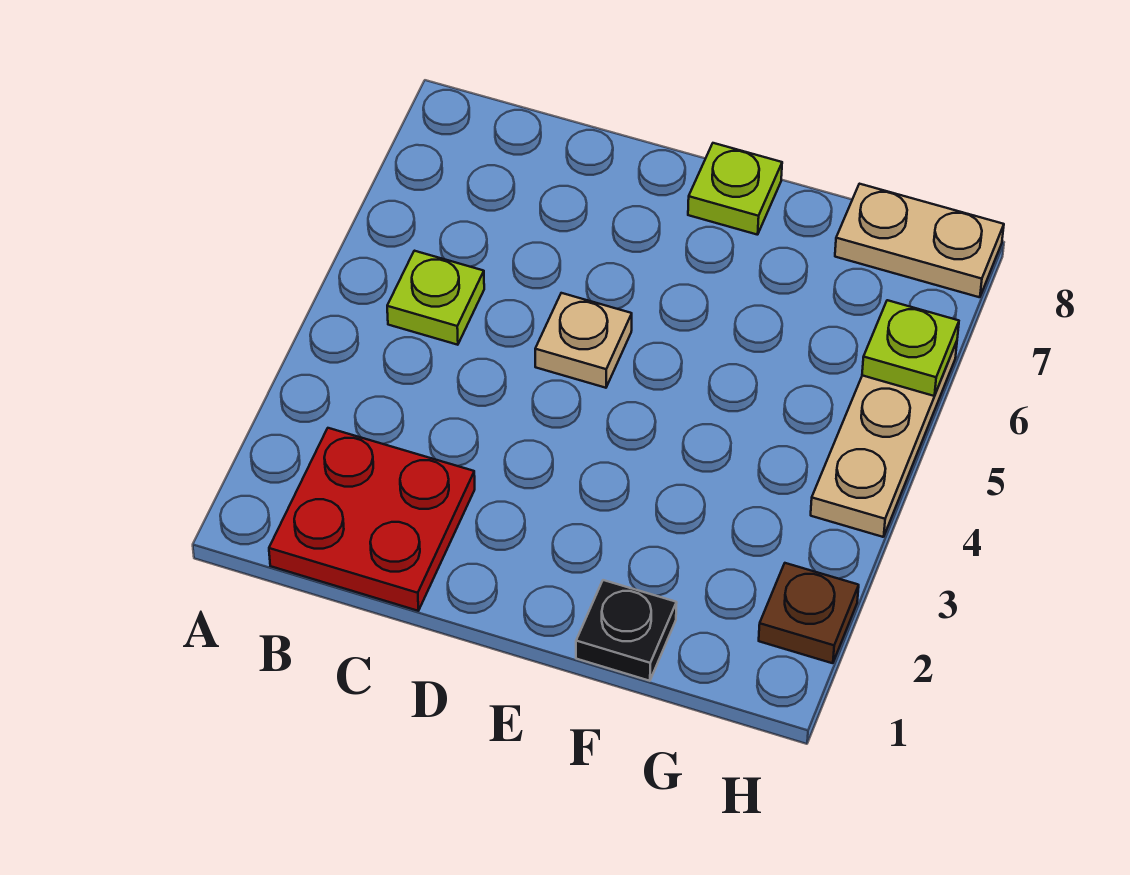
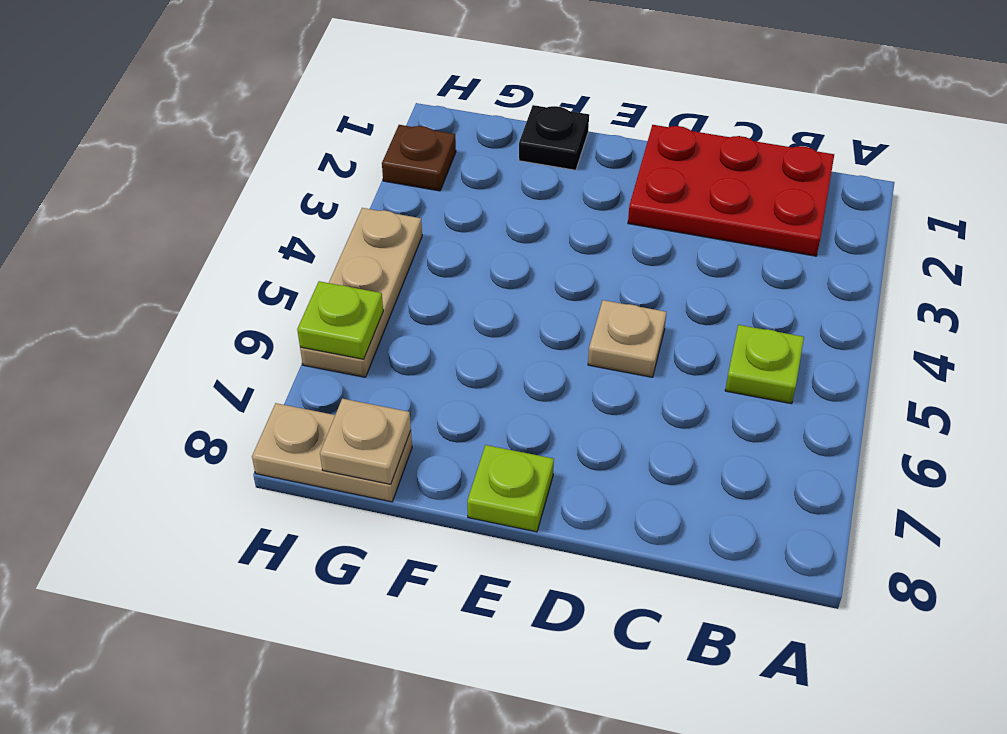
red 2x2 plate [269,428,475,611] -> red 2x3 plate [628,125,834,256]
none -> tan 1x1 plate [320,399,411,484]

